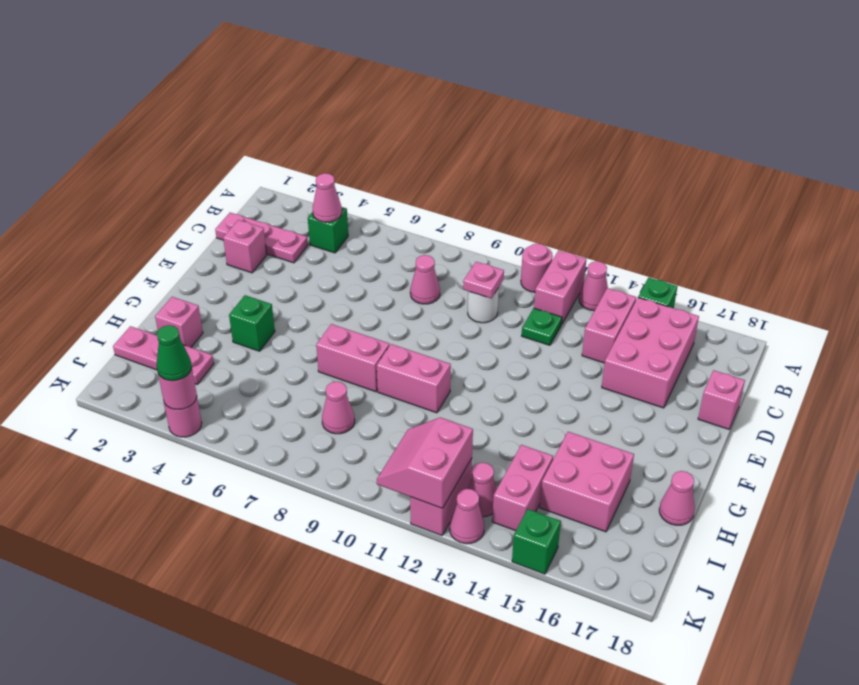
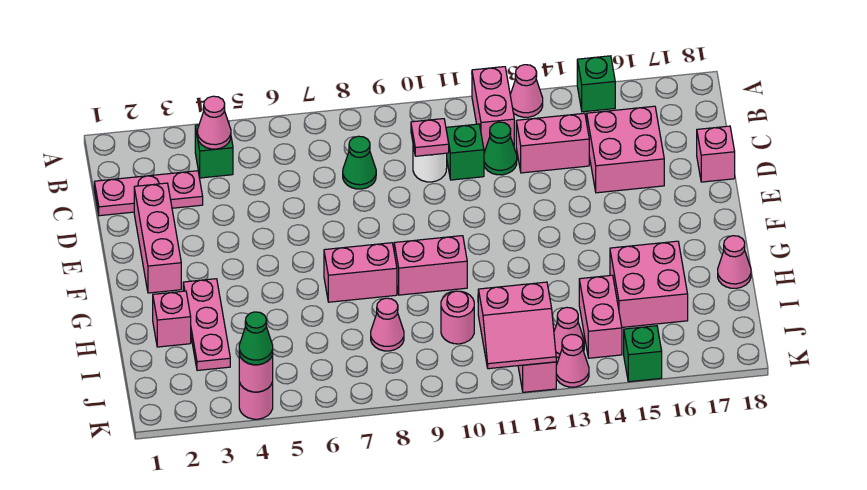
pink 1x1 round brick [521,244,552,292] -> pink 1x1 round brick moved to [441,291,474,344]
pink 1x2 brick [582,288,636,363] -> pink 1x2 brick turned to [516,113,589,173]
pink 2x3 brick [602,298,699,408] -> pink 2x2 brick [587,106,664,193]
pink 1x1 cone [410,255,440,304] -> green 1x1 cone [343,136,376,189]
green 1x1 plate [522,308,562,345] -> green 1x1 cone [484,122,517,175]
pink 1x1 brick [223,220,267,273] -> pink 1x3 brick [134,183,181,293]
green 1x1 brick [229,295,275,351] -> green 1x1 brick moved to [446,124,484,180]
pink 1x3 plate [113,326,214,384] -> pink 1x3 plate turned to [183,279,230,370]
pink 2x2 slope [377,418,473,508] -> pink 2x2 slope turned to [478,282,556,369]

